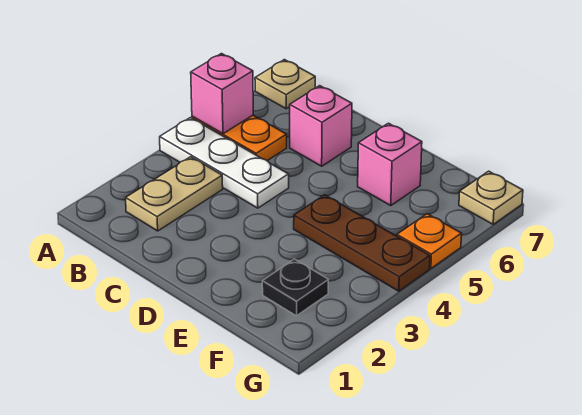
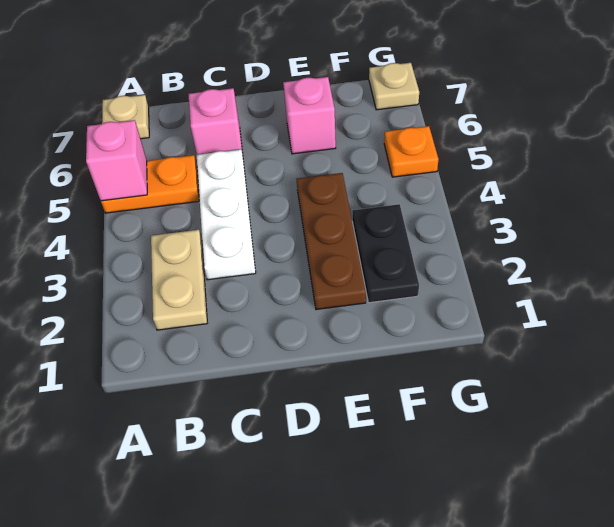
white 1x3 plate [160,118,289,208] -> white 1x3 plate turned to [197,149,256,280]
brown 1x3 plate [294,195,430,291] -> brown 1x3 plate turned to [297,173,366,310]
black 1x1 plate [262,259,328,316] -> black 1x2 plate [352,204,419,303]

